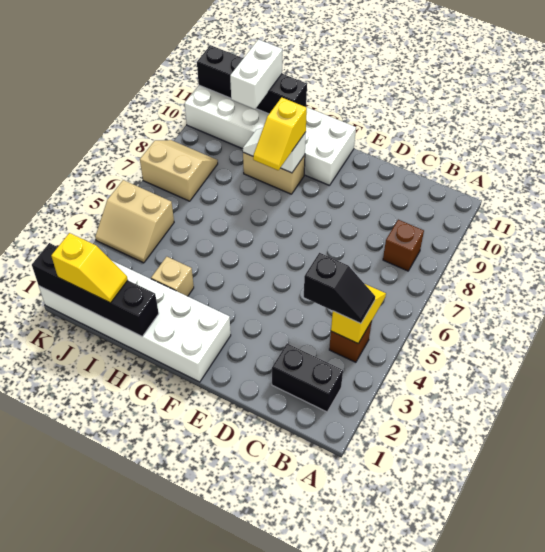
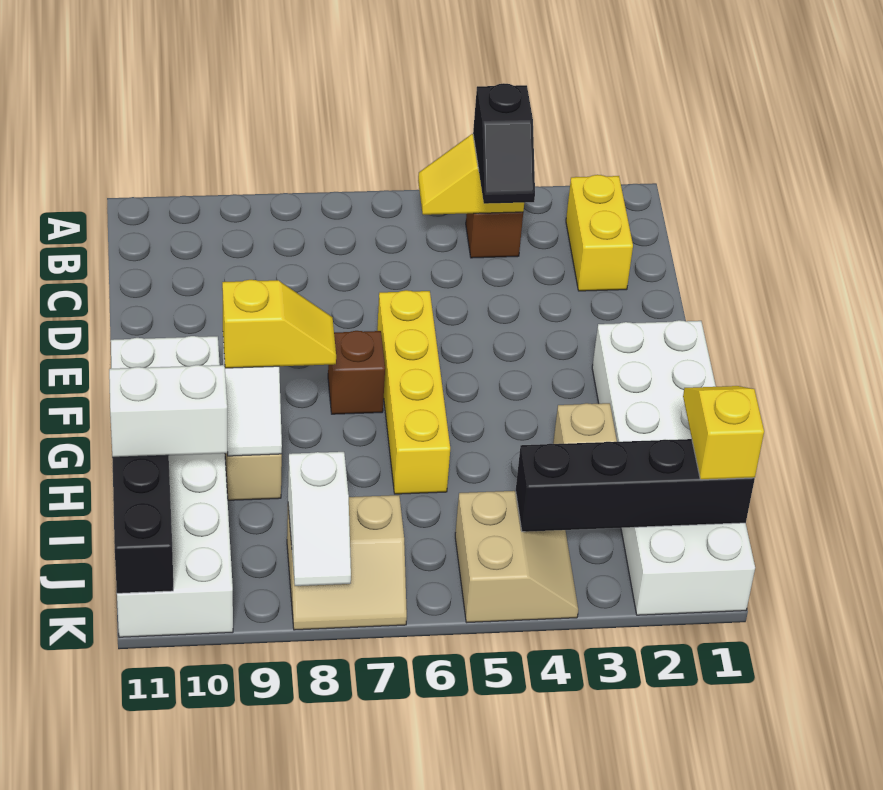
black 1x2 brick [272,344,343,412] -> yellow 1x2 brick [566,175,633,291]
black 1x2 slope [304,253,375,324] -> black 1x2 slope turned to [473,83,535,204]
brown 1x1 brick [383,220,424,271] -> brown 1x1 brick moved to [328,331,385,414]
none -> yellow 1x4 brick [377,290,450,494]
black 1x4 brick [32,243,159,336] -> black 1x4 brick turned to [516,439,755,532]
tan 2x2 slope [140,140,218,201] -> tan 2x2 slope turned to [287,495,407,630]
none -> white 1x2 slope [288,452,351,586]

